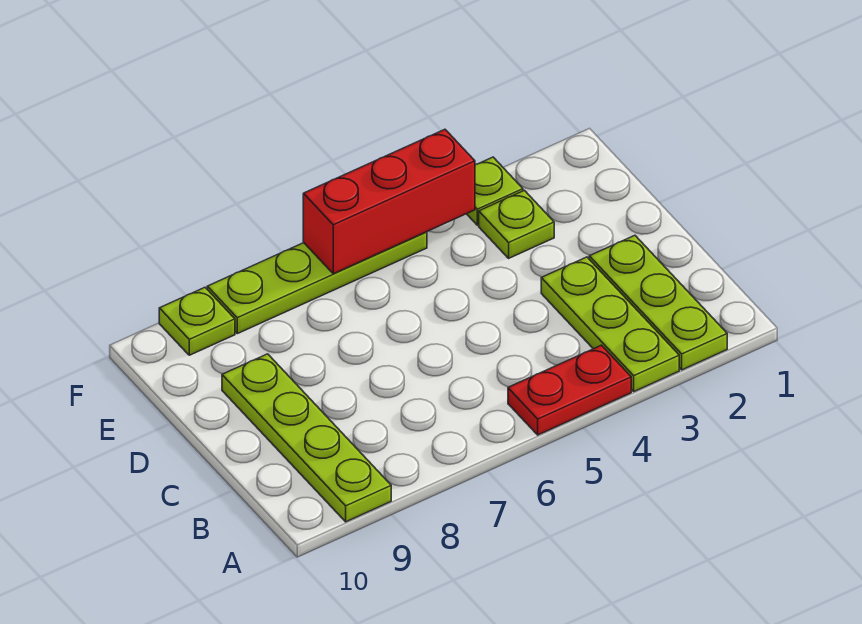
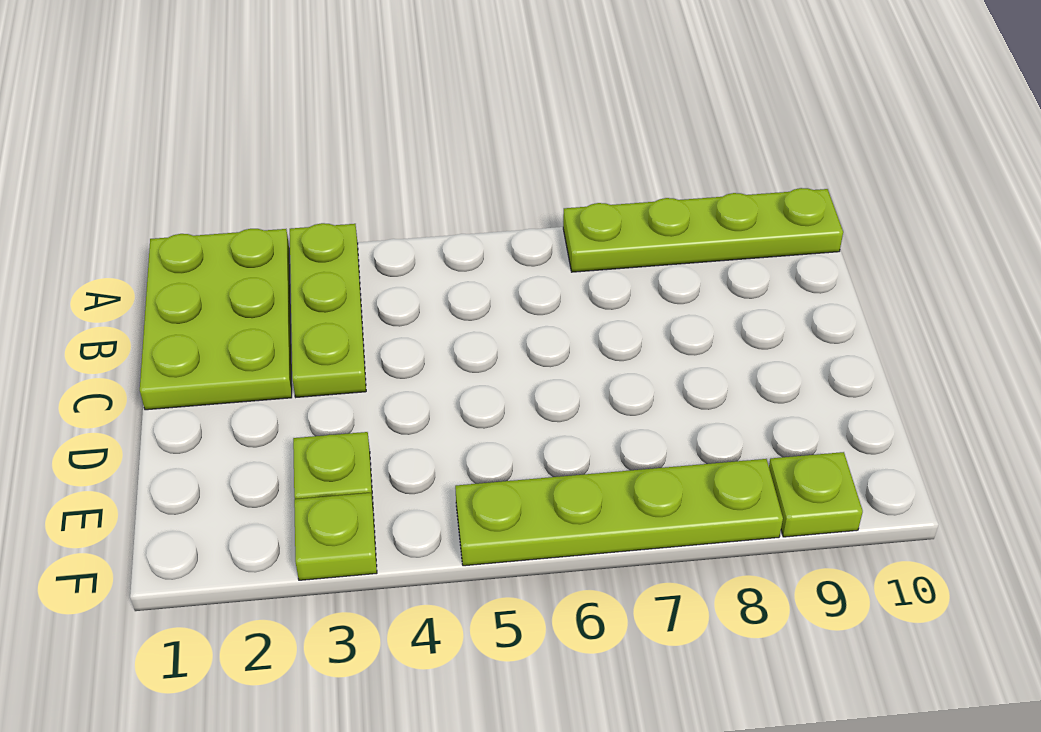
lime 1x3 plate [589,235,727,370] -> lime 2x3 plate [140,229,292,410]
red 1x2 plate [508,345,631,435] -> none
lime 1x4 plate [222,354,391,522] -> lime 1x4 plate turned to [563,188,843,272]
red 1x3 brick [303,129,475,274] -> none

